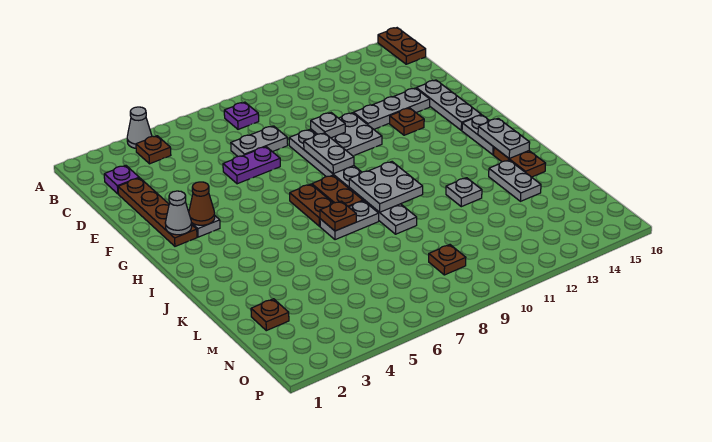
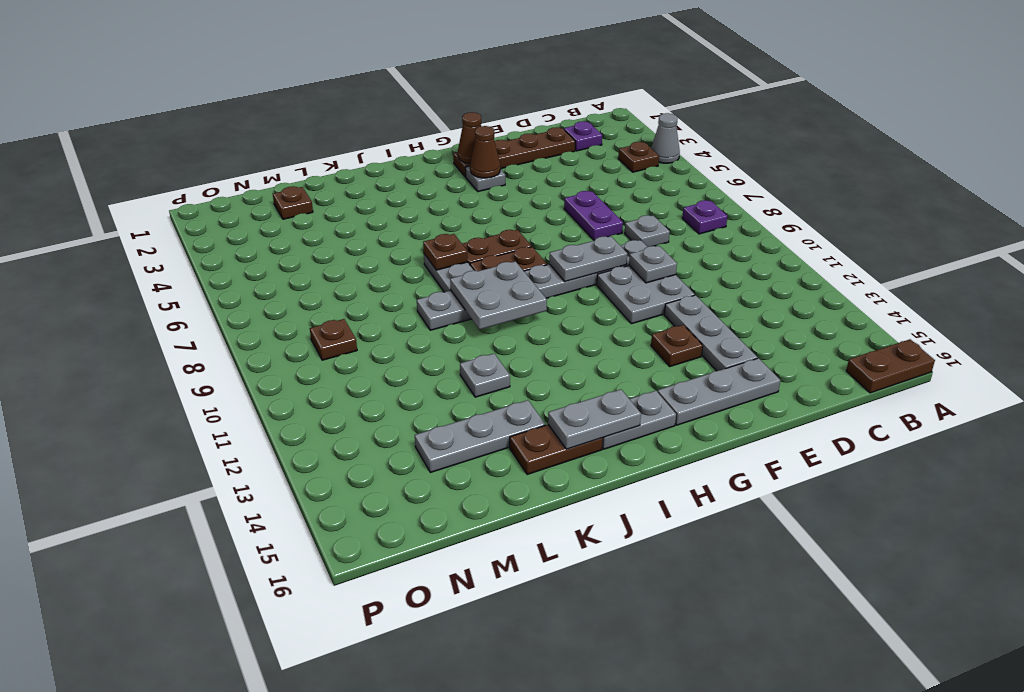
grey 1x2 plate [231,126,288,156] -> grey 1x1 plate [625,215,670,247]
grey 1x1 cone [165,191,192,235] -> brown 1x1 cone [458,112,481,163]
grey 1x2 plate [489,160,541,201] -> grey 1x3 plate [415,400,545,473]

